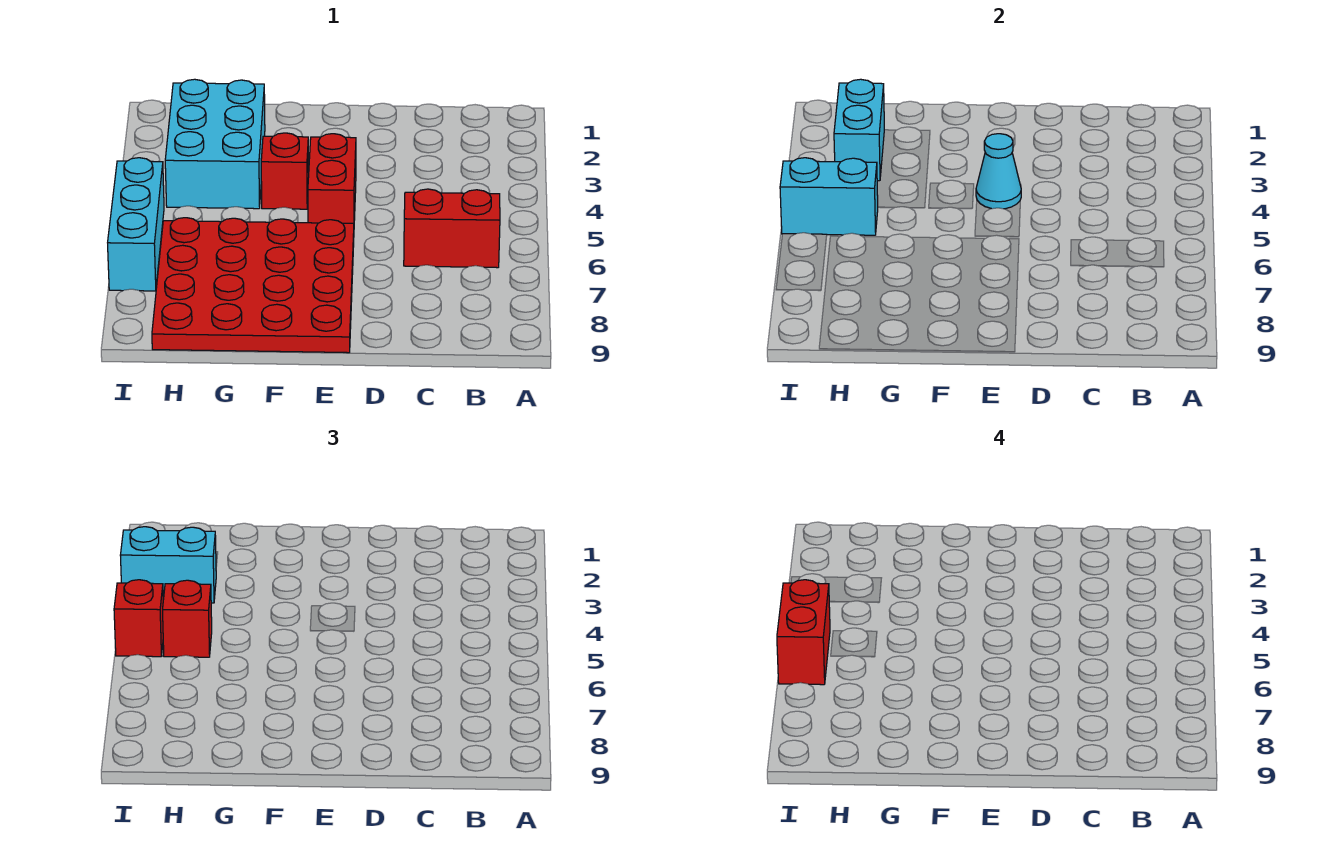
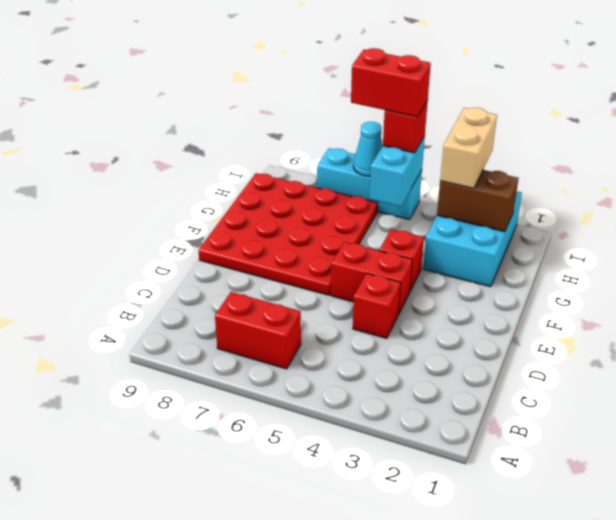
red 1x2 brick [404,189,500,268] -> red 1x2 brick turned to [215,292,301,369]
cyan 1x1 cone [976,134,1021,209] -> cyan 1x1 cone moved to [353,122,383,176]
cyan 2x3 brick [165,79,265,209] -> cyan 2x3 brick turned to [423,191,522,287]
cyan 1x2 brick [834,79,884,181] -> brown 1x2 brick [437,170,518,232]
cyan 1x2 brick [120,527,216,603] -> tan 1x2 brick [440,108,497,188]
red 1x1 brick [163,580,212,657] -> red 1x1 brick moved to [353,273,401,338]

